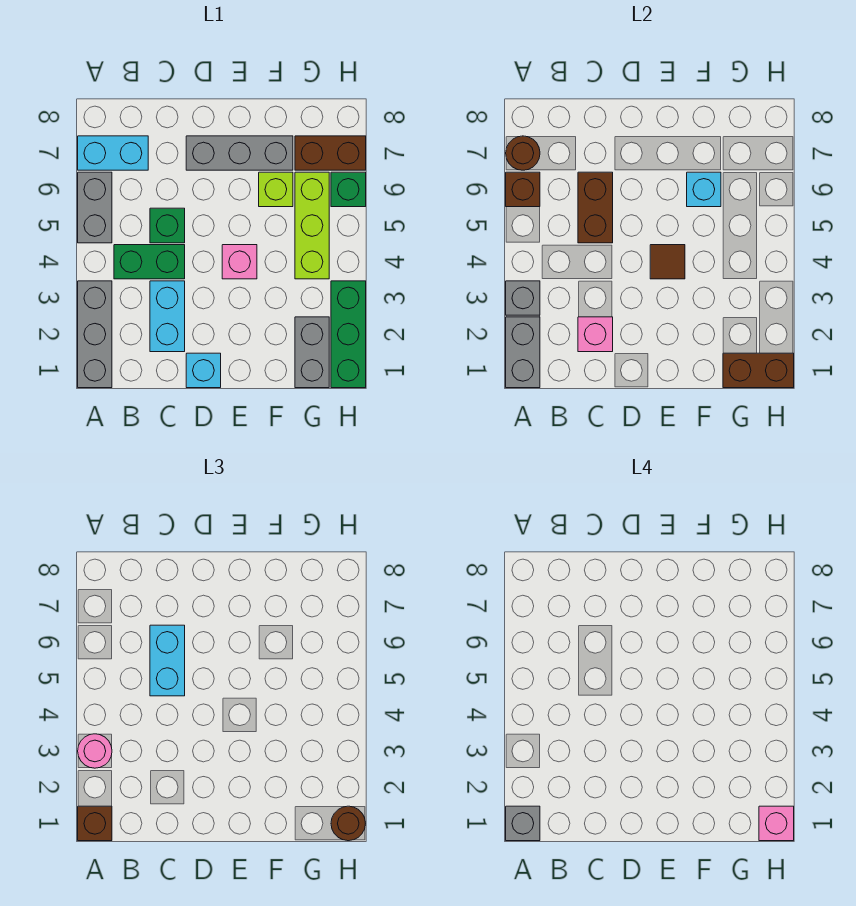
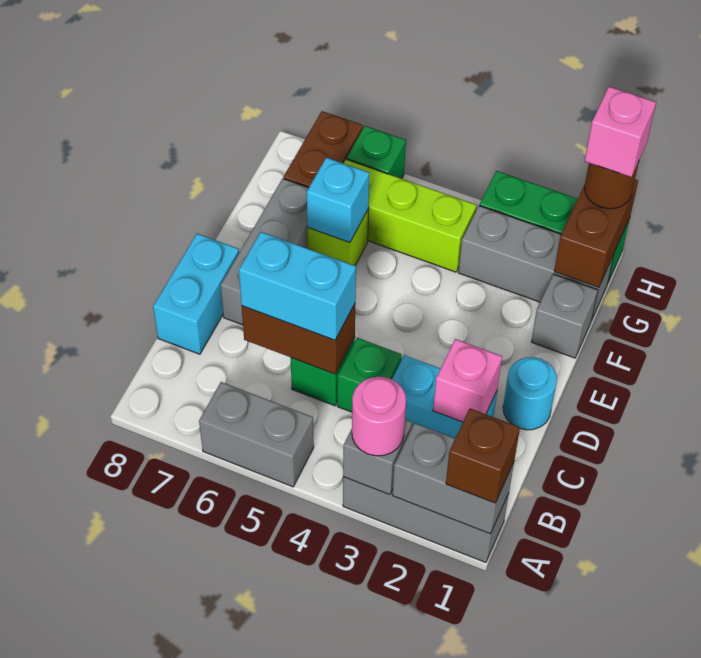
grey 1x1 brick [506,806,540,841] -> grey 1x1 brick moved to [531,274,598,358]
brown 1x1 brick [506,172,540,207] -> none
cyan 1x2 brick [78,136,148,170] -> cyan 1x2 brick moved to [153,234,239,354]
brown 1x1 round brick [506,136,540,170] -> none
green 1x2 brick [114,245,185,279] -> green 1x1 brick [337,338,402,412]
cyan 1x1 brick [186,353,221,388] -> cyan 1x1 round brick [503,357,557,430]
pink 1x1 brick [222,245,257,279] -> none
brown 1x1 tile [650,245,685,279] -> none
grey 1x2 brick [295,317,329,388] -> grey 1x3 brick [459,206,614,321]

